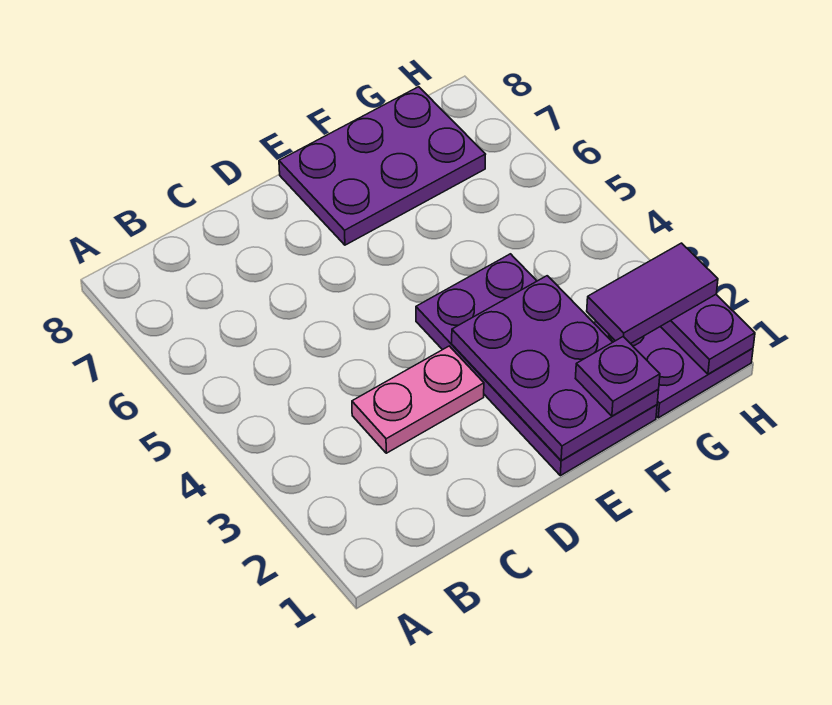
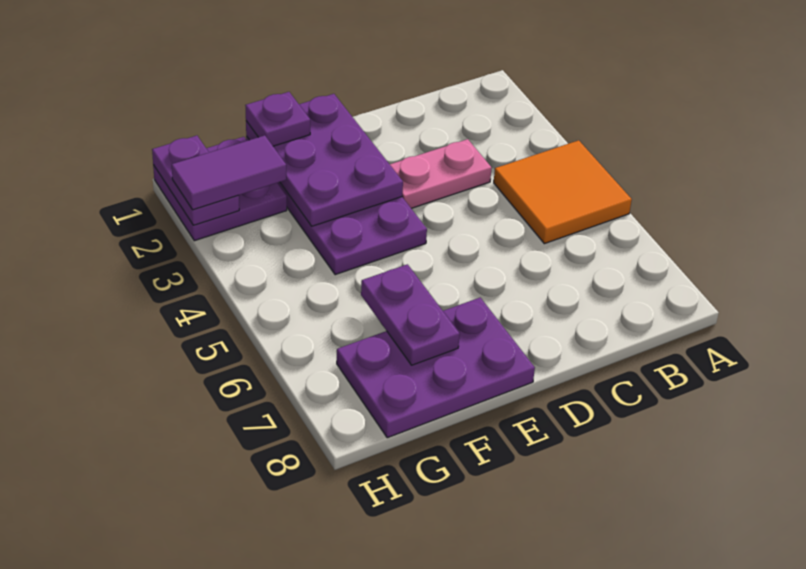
none -> orange 2x2 tile [494,140,632,244]
none -> purple 1x2 plate [361,264,460,365]

